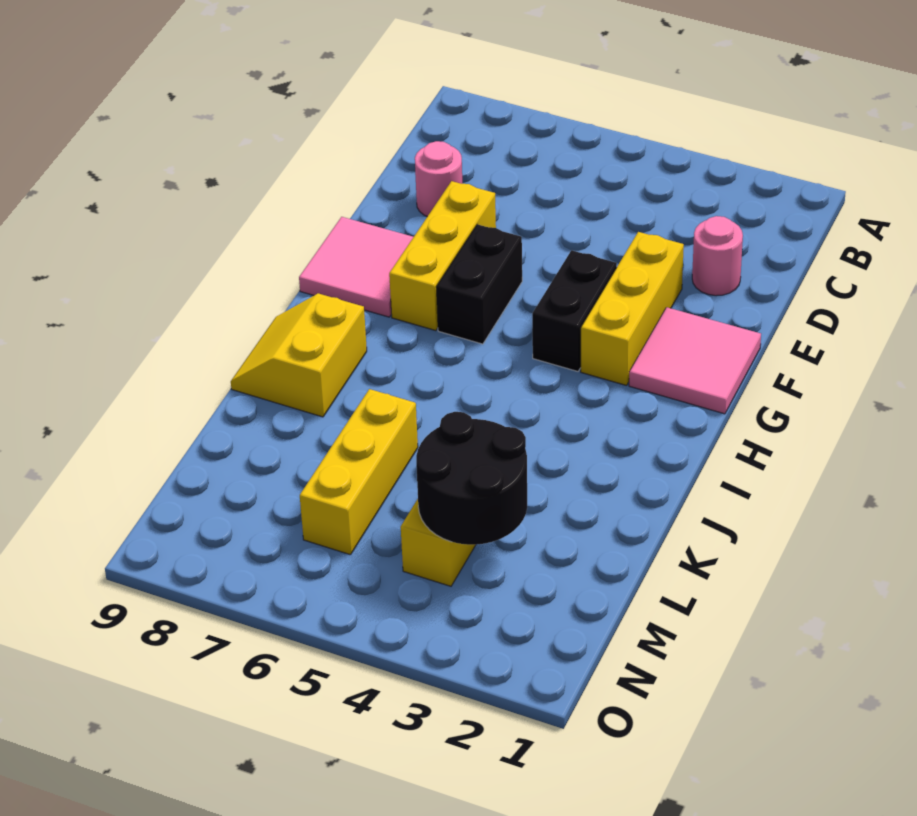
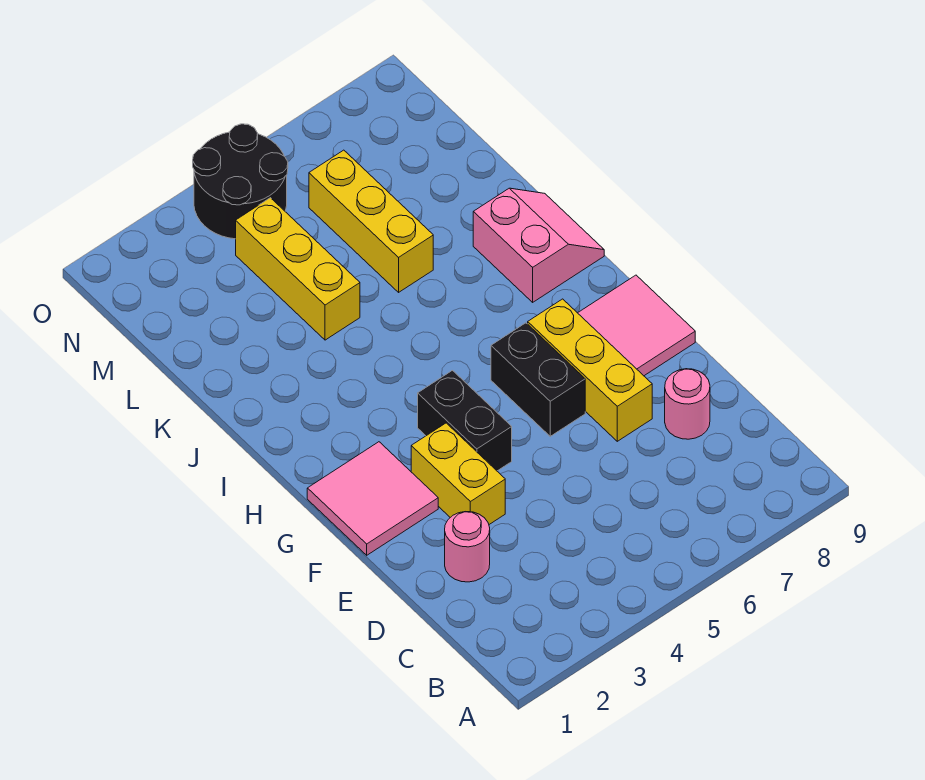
yellow 1x3 brick [581,232,684,385] -> yellow 1x2 brick [411,423,505,524]
yellow 2x2 slope [231,293,367,417] -> pink 2x2 slope [473,188,604,302]
black 2x2 round brick [416,412,527,545] -> black 2x2 round brick moved to [193,124,288,239]

